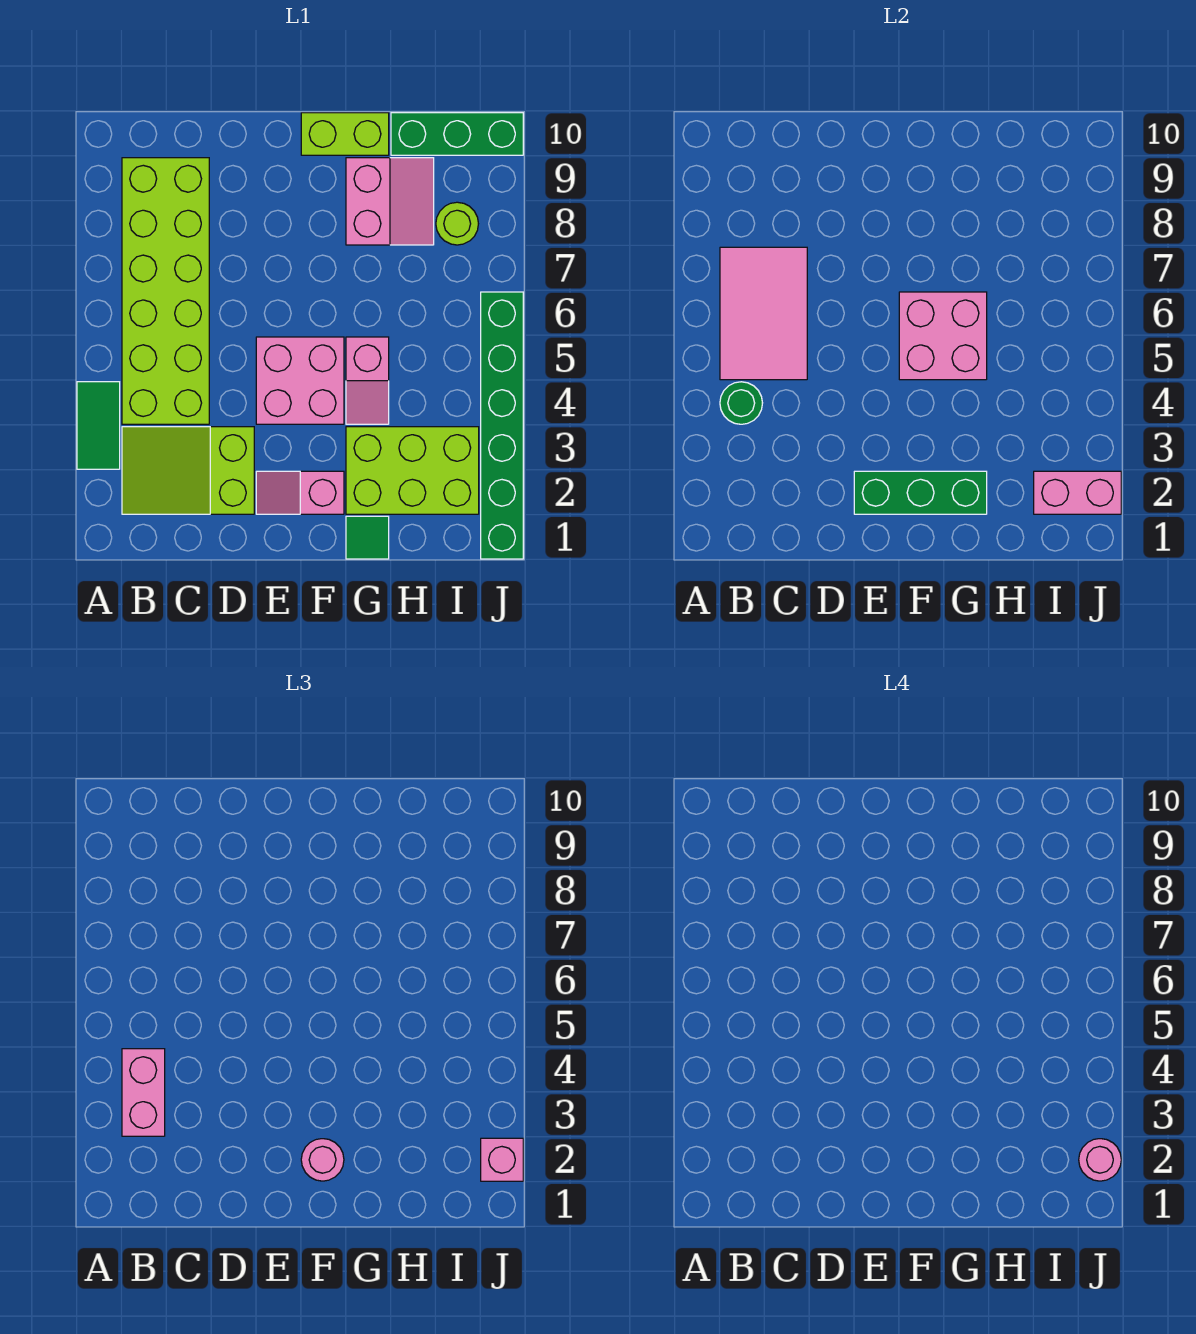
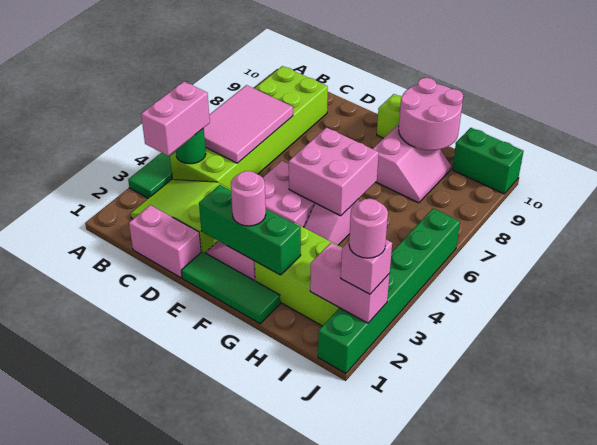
none -> pink 1x2 brick [129,205,201,278]
green 1x1 tile [346,516,389,559] -> green 1x3 tile [182,252,280,324]
none -> pink 2x2 round brick [399,78,463,150]
green 1x3 brick [391,113,523,155] -> green 1x2 brick [452,128,524,194]
lime 1x1 round brick [436,202,478,245] -> none

